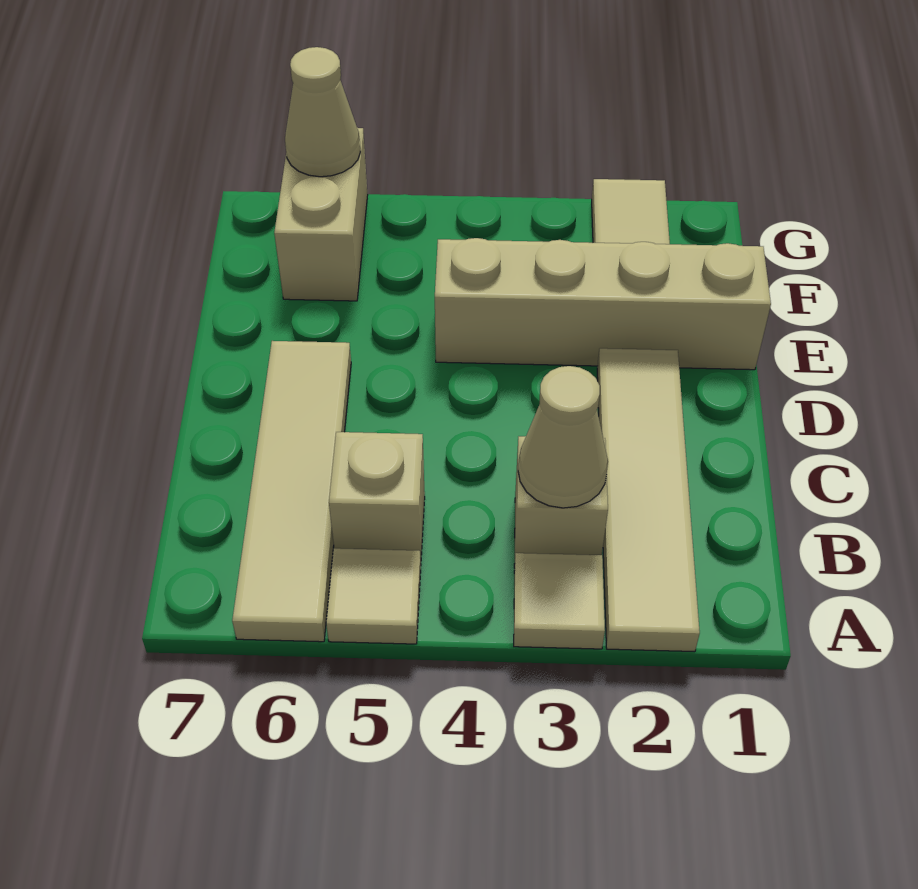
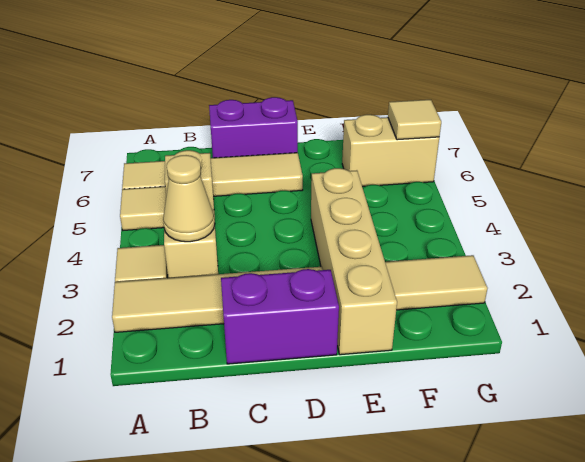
none -> purple 1x2 brick [221,269,339,364]
none -> purple 1x2 brick [209,97,298,158]
tan 1x1 cone [285,47,360,177] -> tan 1x1 tile [388,100,441,140]

